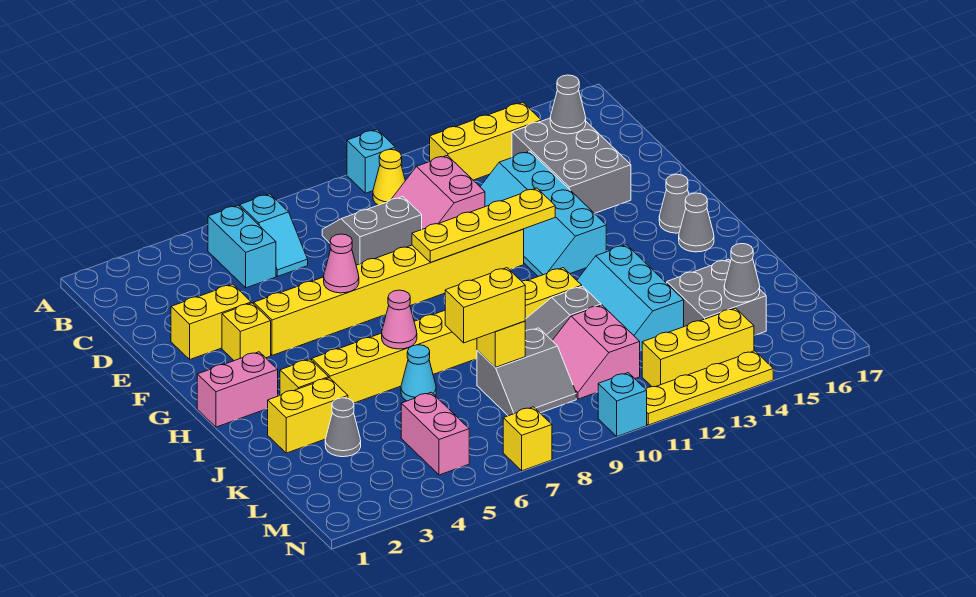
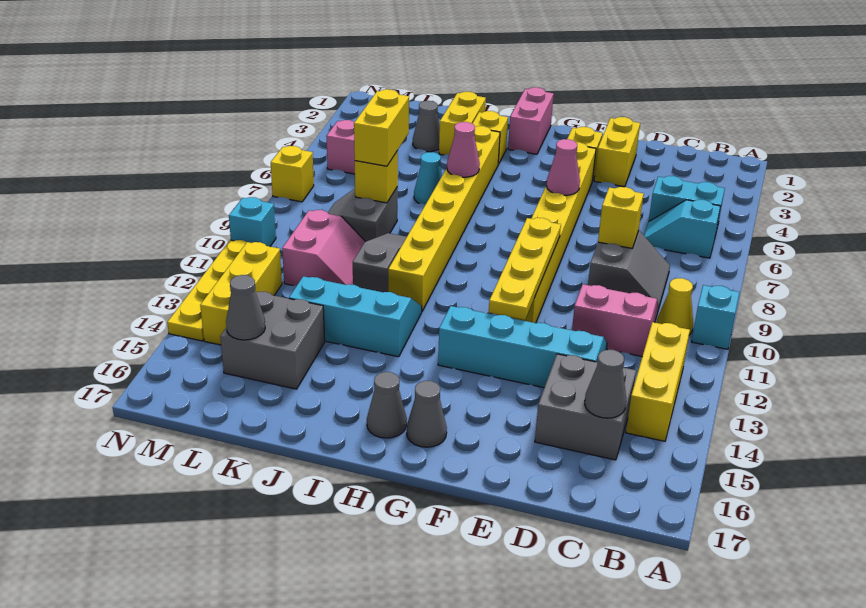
grey 2x3 brick [512,118,631,213] -> grey 2x2 brick [535,354,636,460]
none -> yellow 1x1 brick [598,187,644,248]
pink 2x2 slope [552,305,640,399] -> pink 2x2 slope turned to [282,210,365,286]

